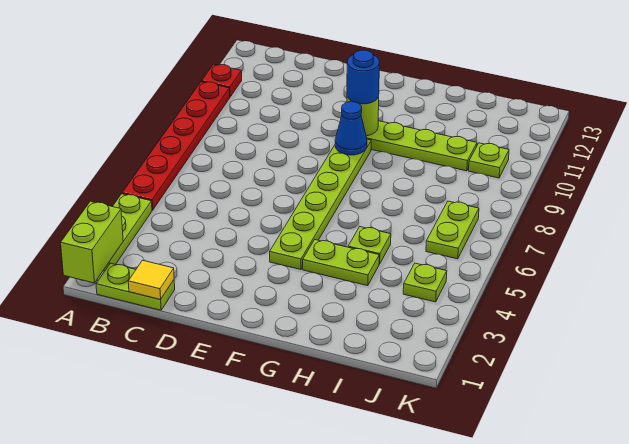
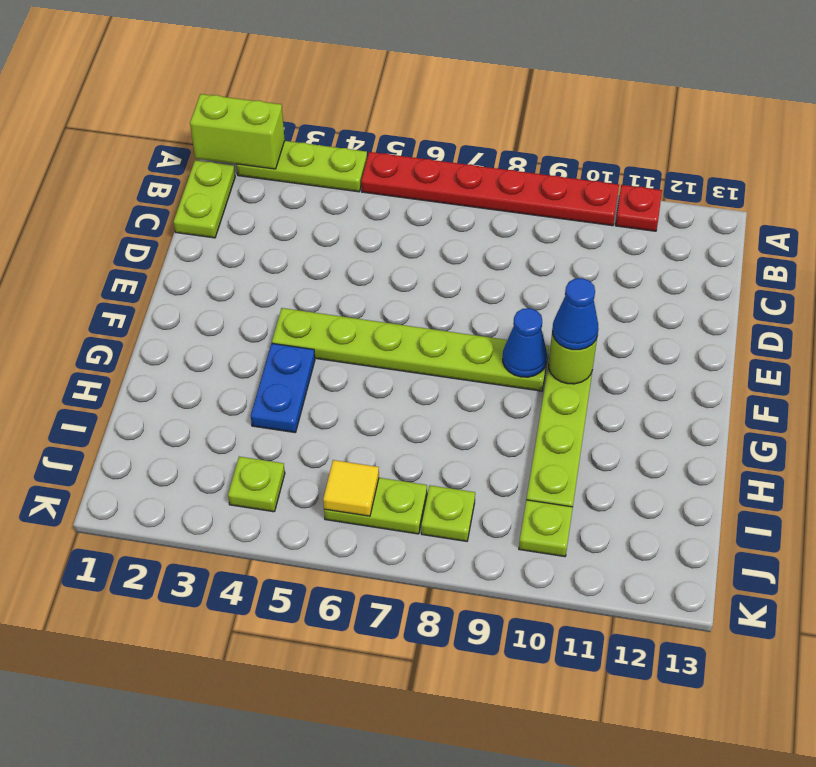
yellow 1x1 tile [128,260,174,300] -> yellow 1x1 tile moved to [323,460,379,516]
blue 1x1 round brick [347,50,379,104] -> blue 1x1 cone [552,278,598,350]
lime 1x2 plate [303,240,379,286] -> blue 1x2 plate [251,343,315,433]
lime 1x1 plate [348,227,391,264] -> lime 1x1 plate moved to [421,485,475,541]

